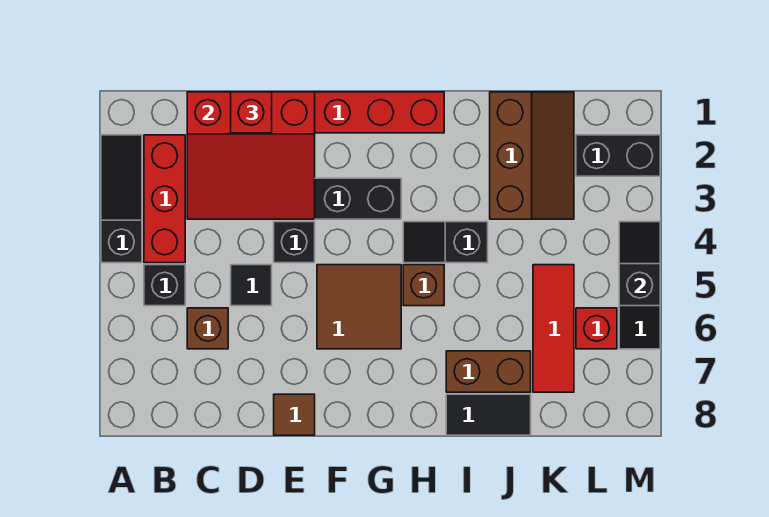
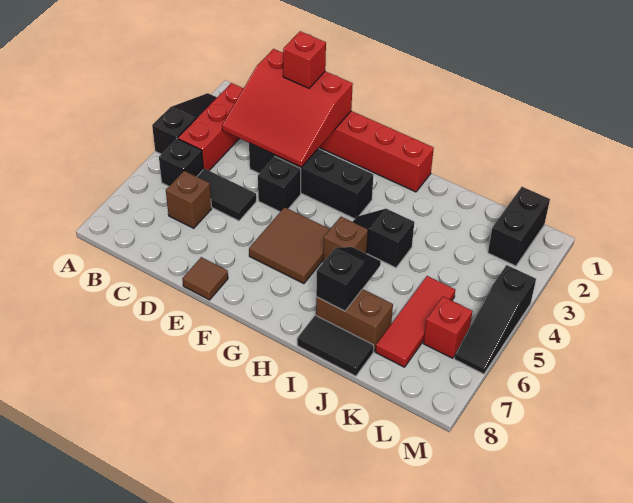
black 1x1 tile [231,265,272,306] -> black 1x2 tile [197,169,256,221]
brown 2x3 slope [490,92,574,219] -> none
black 1x2 brick [576,135,660,176] -> black 1x2 brick turned to [488,187,550,266]
black 1x2 slope [619,222,660,306] -> black 1x2 slope moved to [316,247,381,311]

